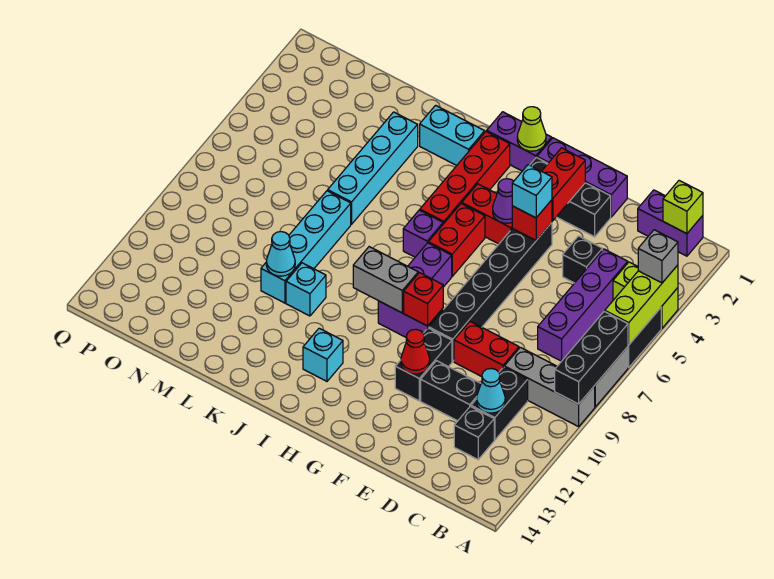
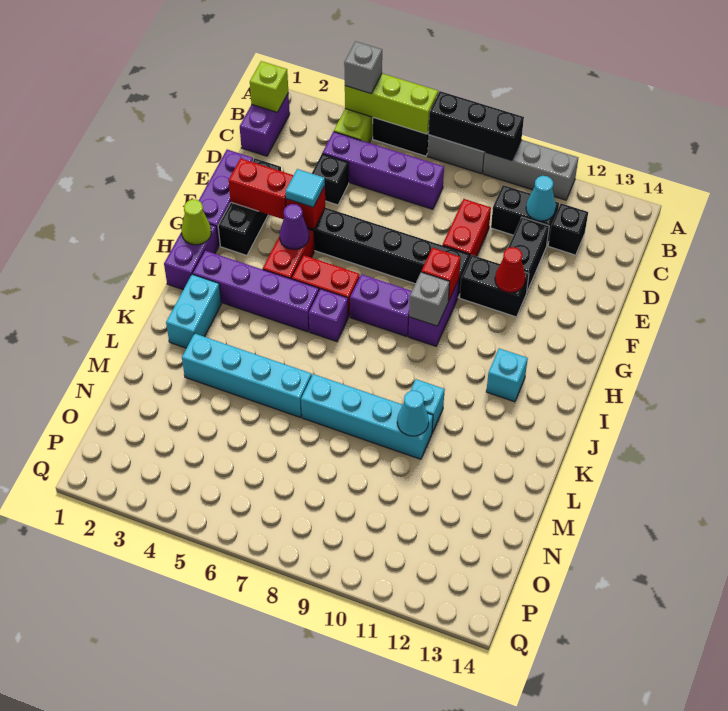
grey 1x3 brick [504,347,595,427] -> grey 1x3 brick turned to [483,140,578,200]
cyan 1x1 brick [512,165,552,218] -> cyan 1x1 tile [285,169,325,207]
grey 1x2 brick [353,247,418,313] -> grey 1x1 brick [409,272,450,326]
red 1x4 brick [420,131,510,224] -> purple 1x4 brick [193,251,319,332]

